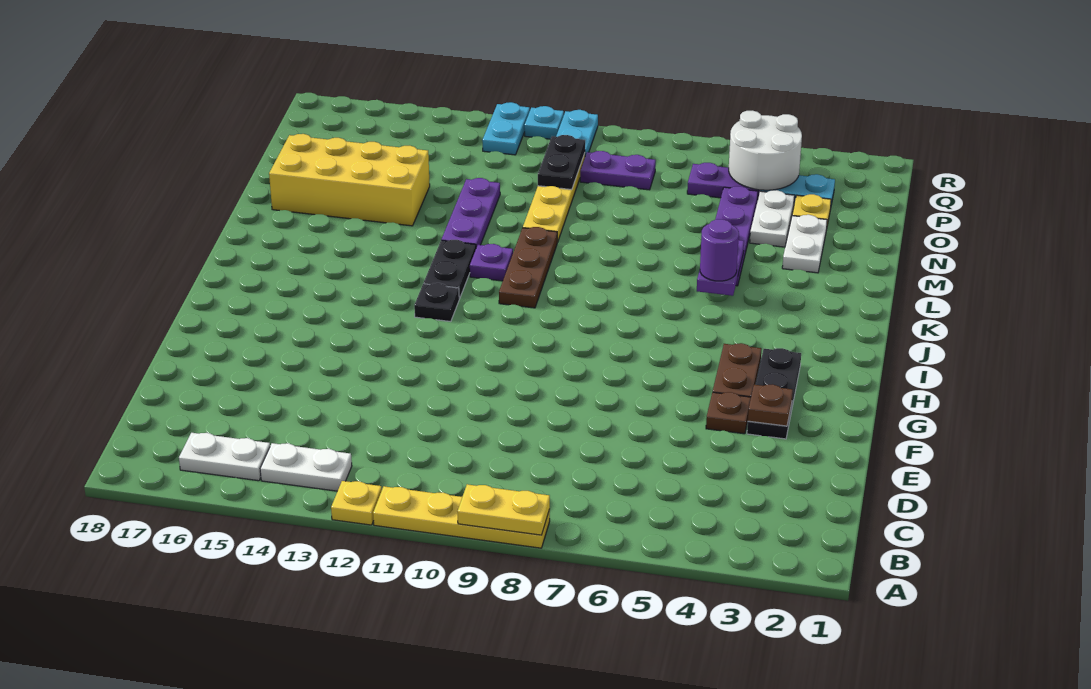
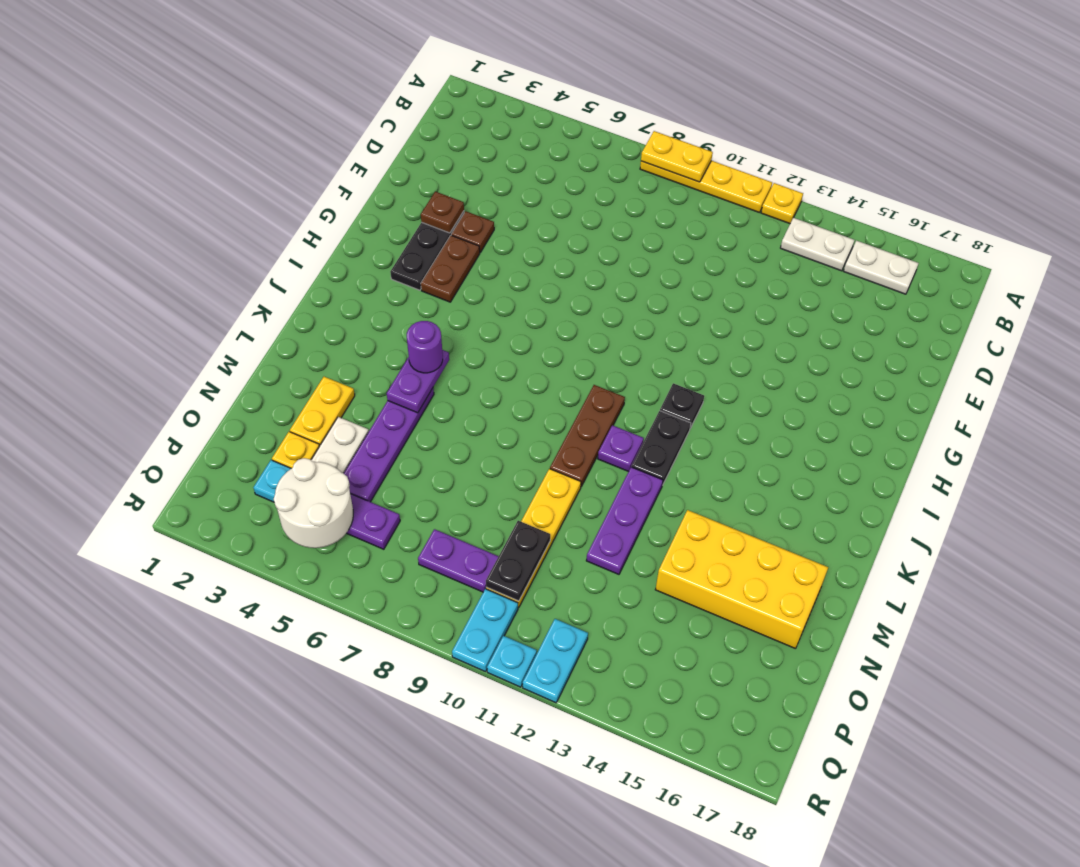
white 1x2 plate [782,215,827,273] -> yellow 1x2 plate [290,377,355,446]

